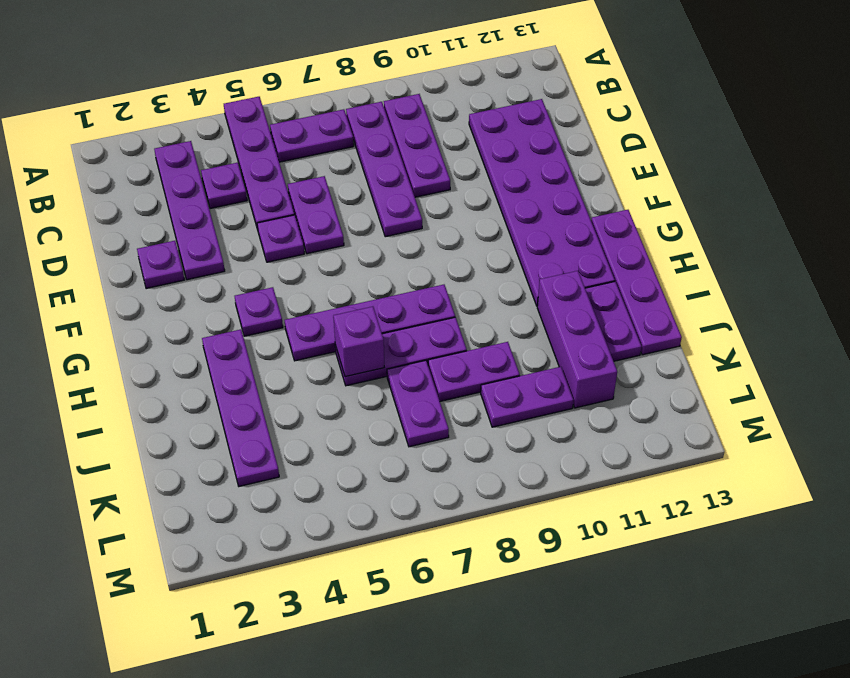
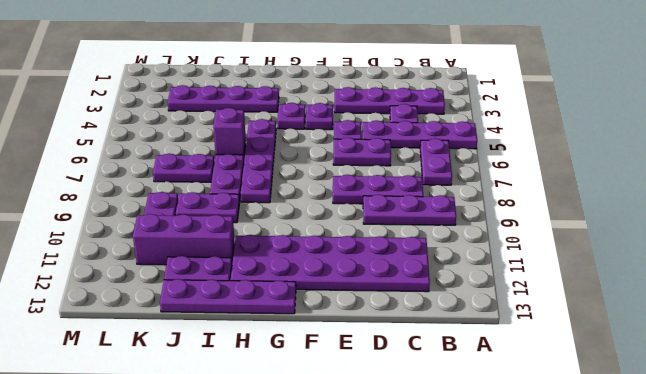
purple 1x4 plate [346,102,422,237] -> purple 1x3 plate [333,175,423,204]
purple 1x1 plate [137,241,184,289] -> purple 1x1 plate moved to [306,103,333,130]
purple 1x2 plate [428,342,520,401] -> purple 1x2 plate turned to [176,192,240,223]

